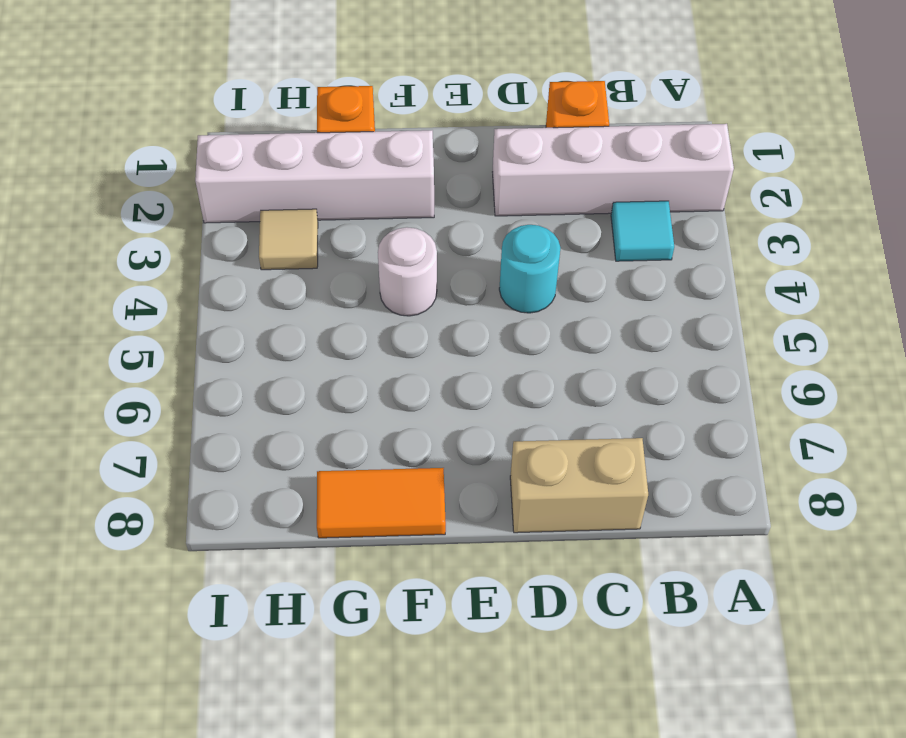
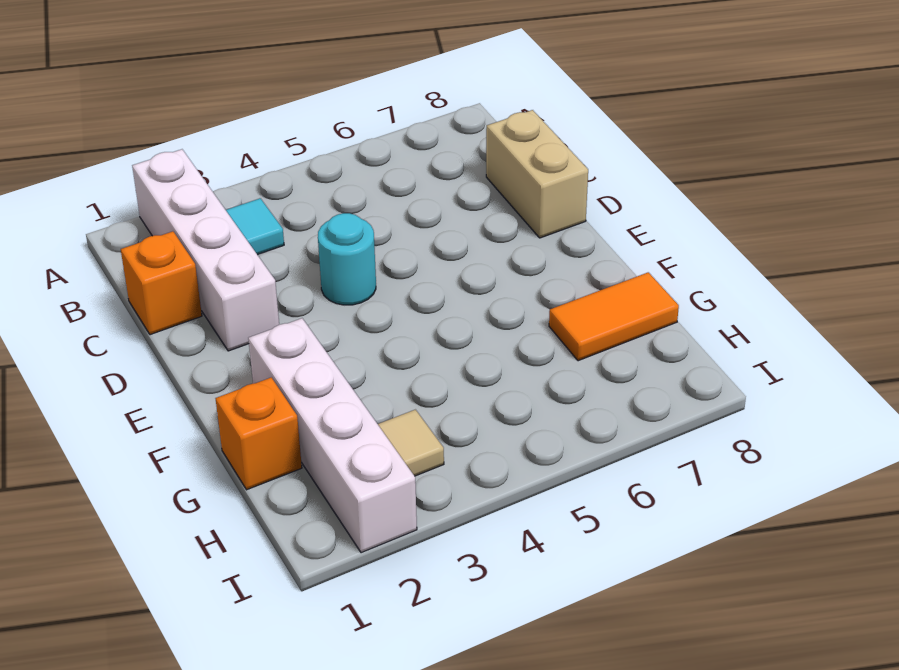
white 1x1 round brick [378,227,437,316] -> none
orange 1x2 tile [317,468,446,538] -> orange 1x2 tile turned to [549,272,679,361]

